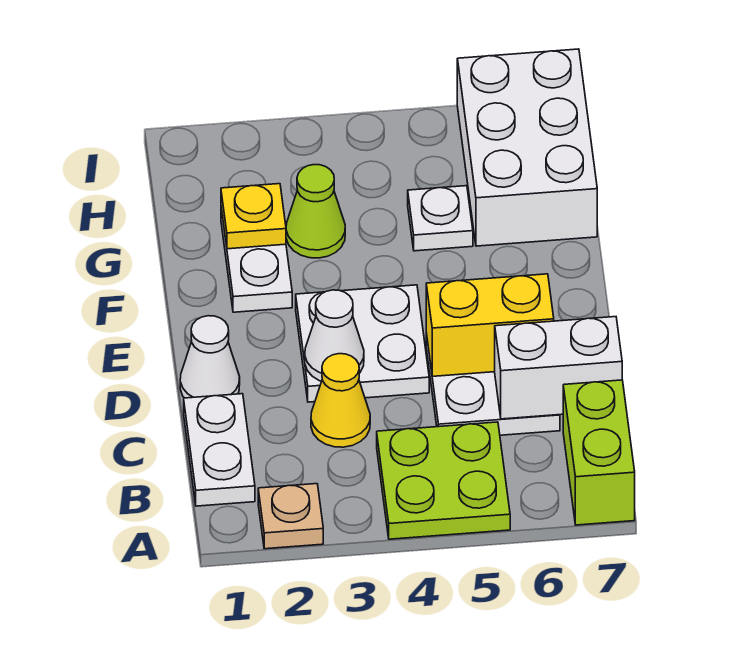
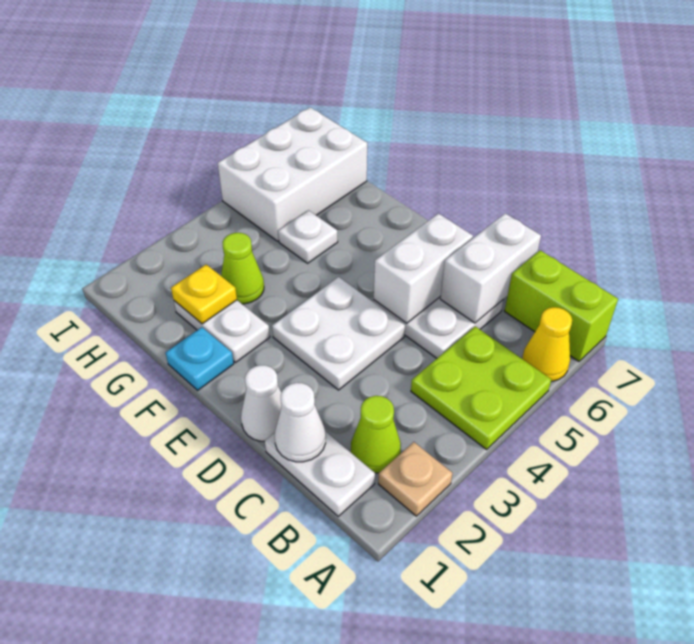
none -> lime 1x1 cone [351,396,401,473]
yellow 1x1 cone [311,354,370,447] -> yellow 1x1 cone moved to [522,307,572,382]
white 1x1 cone [305,290,364,381] -> white 1x1 cone moved to [275,383,326,462]
yellow 1x2 brick [426,274,554,376] -> white 1x2 brick [374,214,473,323]
none -> cyan 1x1 plate [166,327,234,390]
white 2x3 brick [457,49,597,246] -> white 2x3 brick turned to [218,107,367,241]

